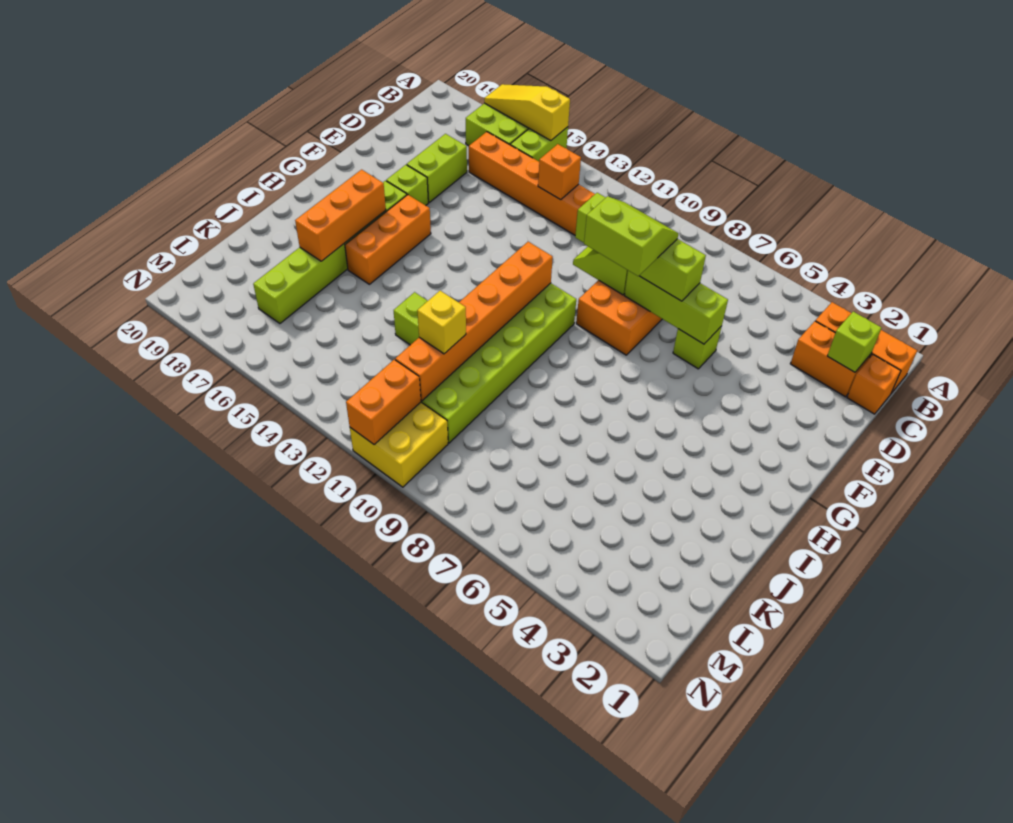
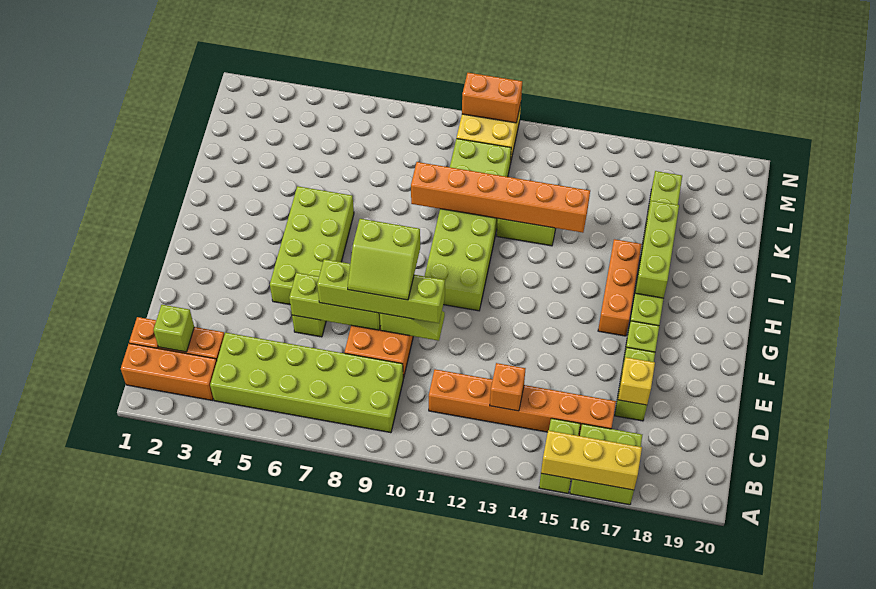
yellow 1x3 slope [484,84,570,141] -> yellow 1x3 brick [541,430,642,490]
none -> lime 2x6 brick [210,332,403,433]
none -> lime 2x4 brick [270,186,354,304]
orange 1x6 brick [395,242,553,401] -> orange 1x6 brick turned to [411,162,590,233]
orange 1x3 brick [295,170,386,261] -> lime 1x3 brick [635,201,679,298]
yellow 1x1 brick [417,291,466,354] -> yellow 1x1 brick moved to [618,357,655,405]
orange 1x2 brick [346,360,421,444] -> orange 1x2 brick turned to [462,73,522,123]

